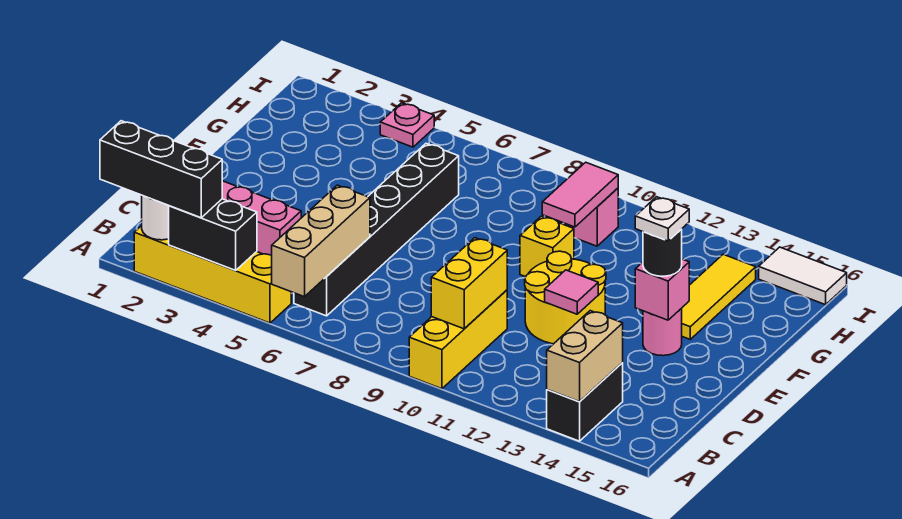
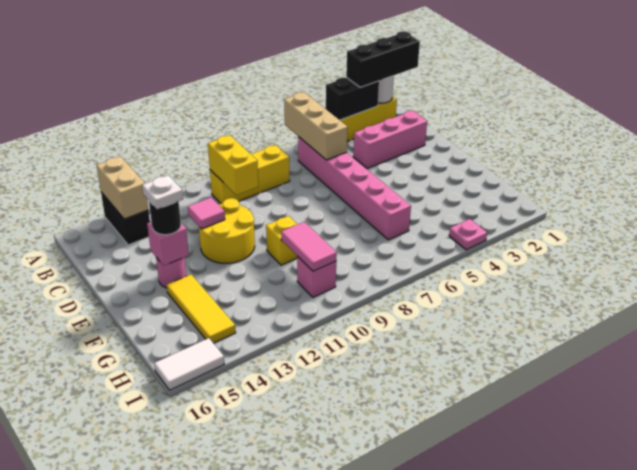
yellow 1x3 brick [409,290,507,389] -> yellow 1x3 brick turned to [210,145,290,204]
black 1x6 brick [294,144,459,316] -> pink 1x6 brick [298,137,411,240]

